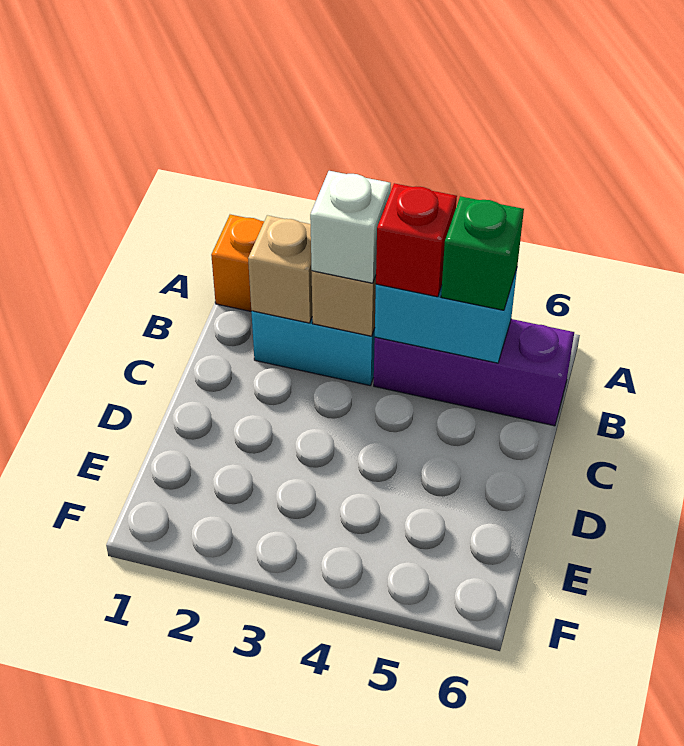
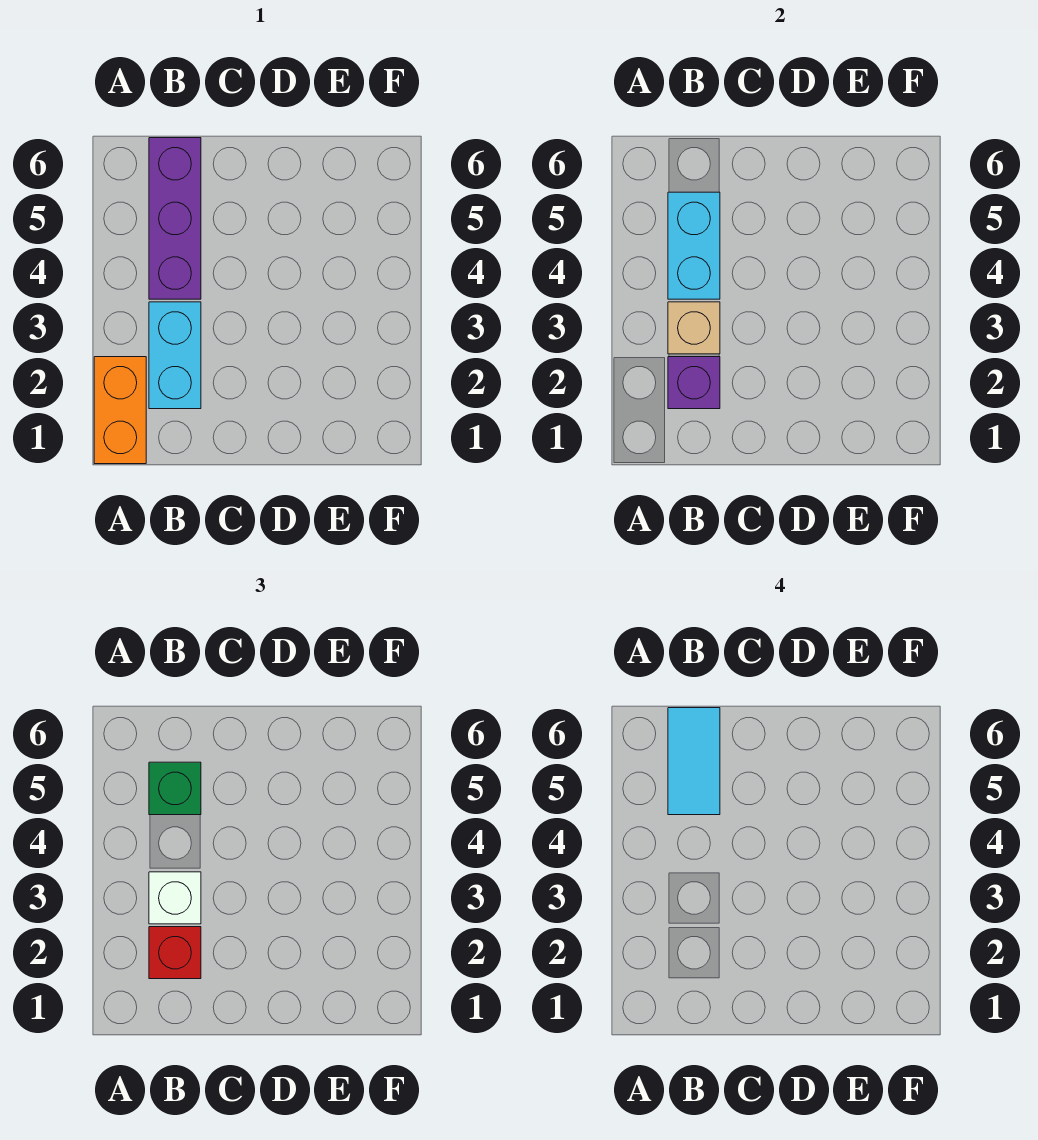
tan 1x1 brick [248,215,312,323] -> purple 1x1 brick [668,357,720,409]
red 1x1 brick [376,183,457,297] -> red 1x1 brick moved to [149,927,201,979]
none -> cyan 1x2 tile [668,708,720,815]

